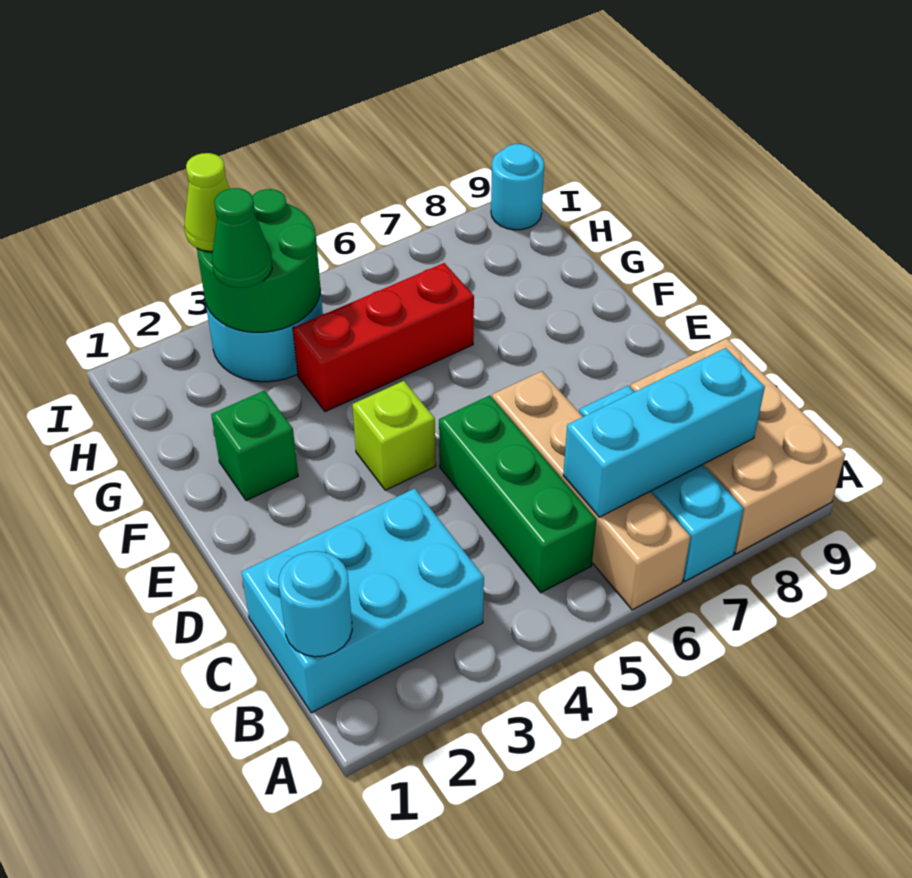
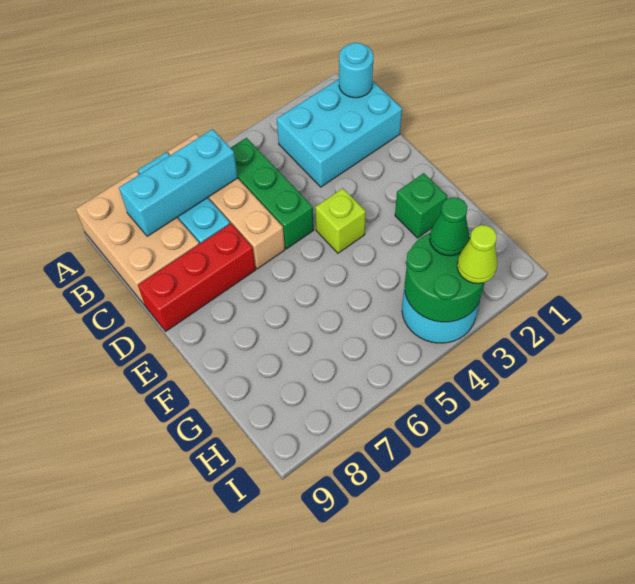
red 1x3 brick [293,263,474,412] -> red 1x3 brick moved to [138,224,256,331]
cyan 1x1 round brick [491,144,544,230] -> none

